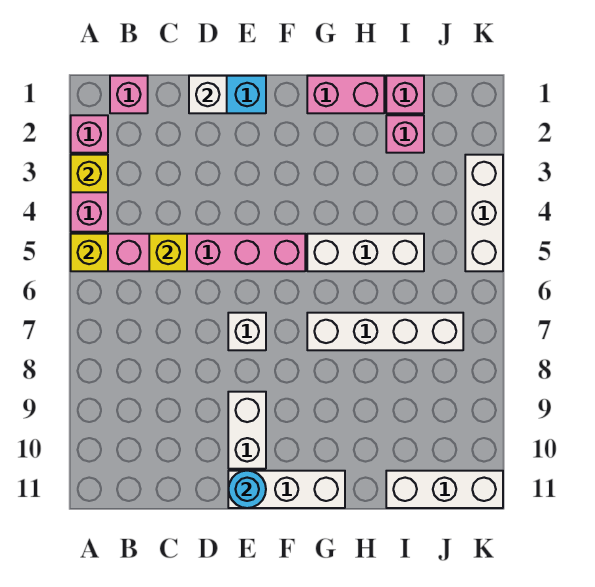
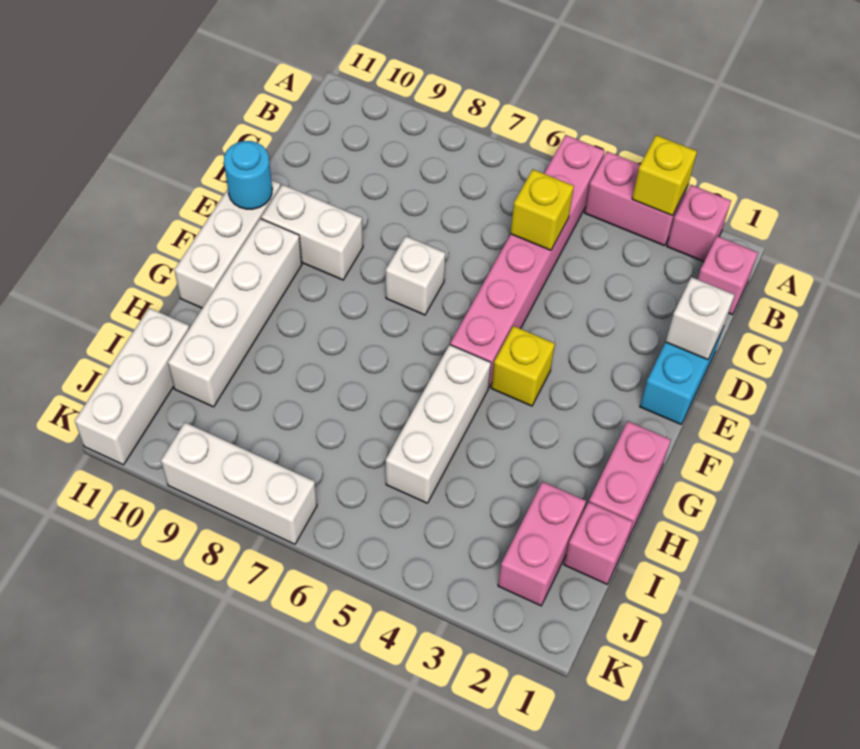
yellow 1x1 brick [71,234,108,271] -> yellow 1x1 brick moved to [491,326,555,406]
white 1x4 brick [307,313,463,350] -> white 1x4 brick moved to [168,219,302,407]
pink 1x1 brick [386,115,424,153] -> pink 1x2 brick [498,482,586,606]
white 1x3 brick [465,155,503,271] -> white 1x3 brick moved to [161,423,317,544]

